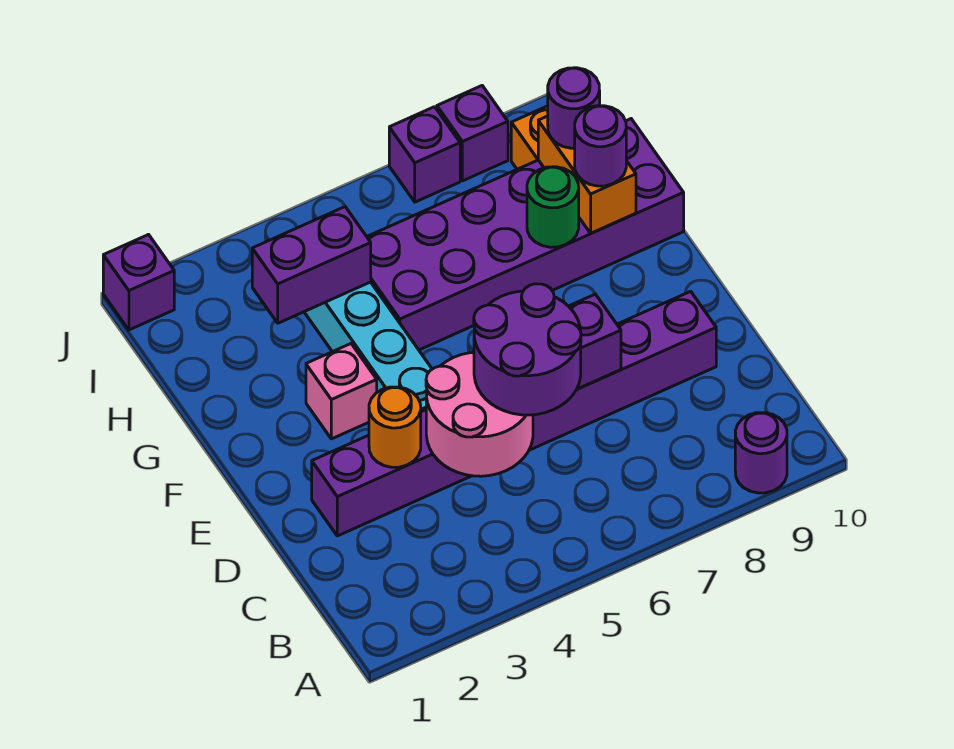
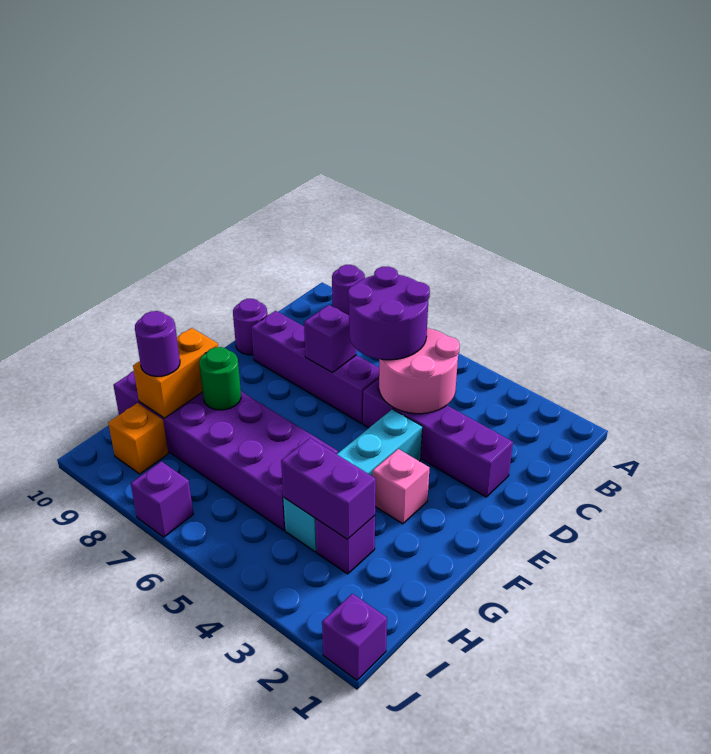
orange 1x1 round brick [369,387,421,467] -> none
purple 1x1 round brick [575,106,626,186] -> purple 1x1 round brick moved to [233,299,267,355]
purple 1x1 brick [437,86,508,181] -> purple 1x1 brick moved to [316,516,375,574]

